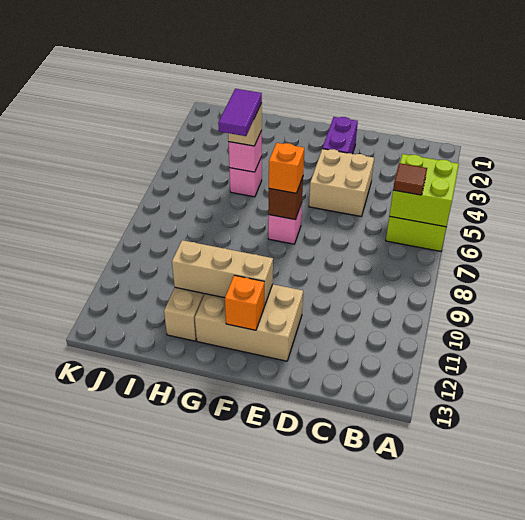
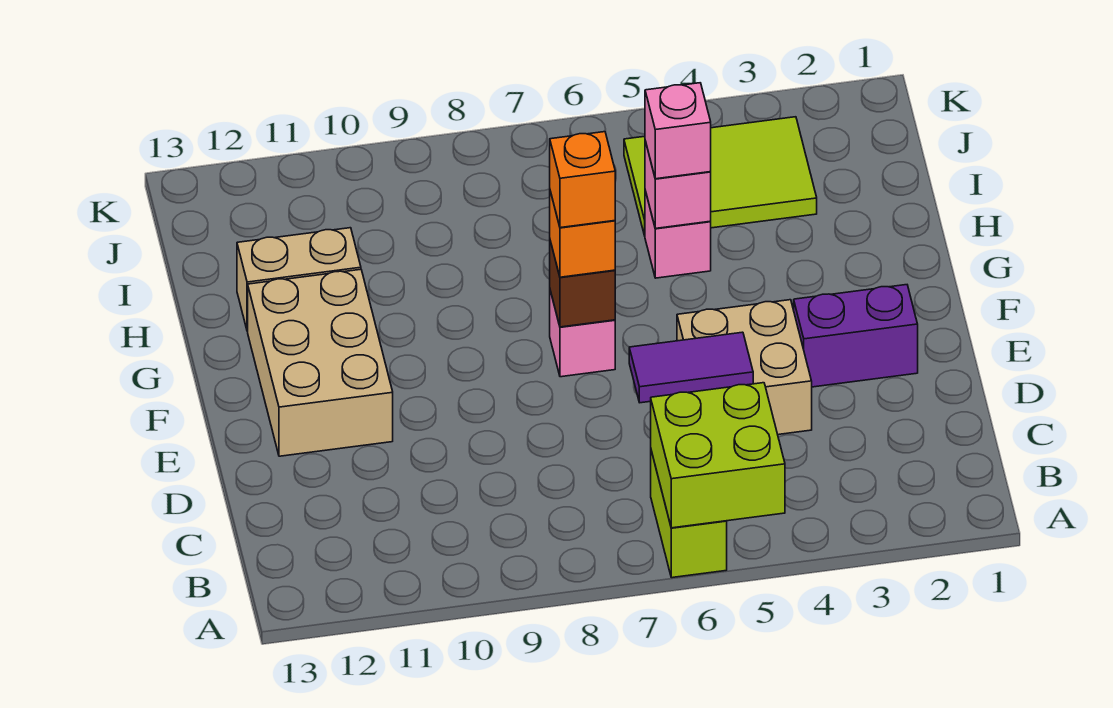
brown 1x1 tile [393,163,427,195] -> none
tan 1x3 brick [172,240,273,306] -> none
orange 1x1 brick [225,275,264,330] -> orange 1x1 brick moved to [550,132,615,228]
tan 1x1 brick [228,103,262,146] -> pink 1x1 brick [645,83,711,179]
purple 1x2 tile [218,89,262,136] -> purple 1x2 tile moved to [629,332,753,403]
none -> lime 2x3 tile [624,117,817,236]

